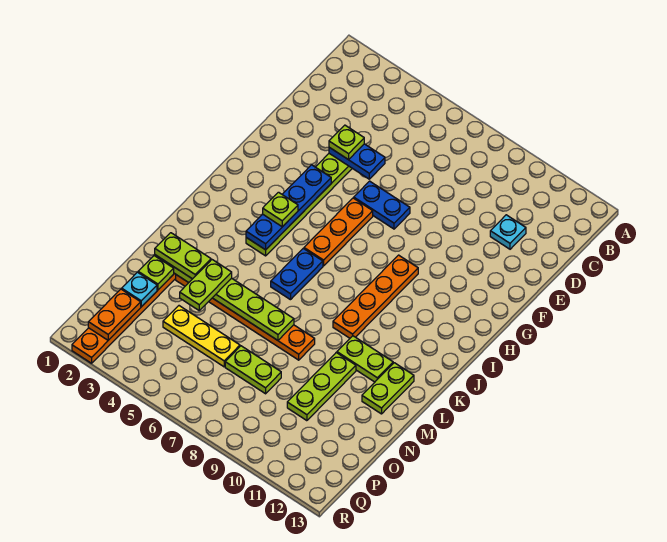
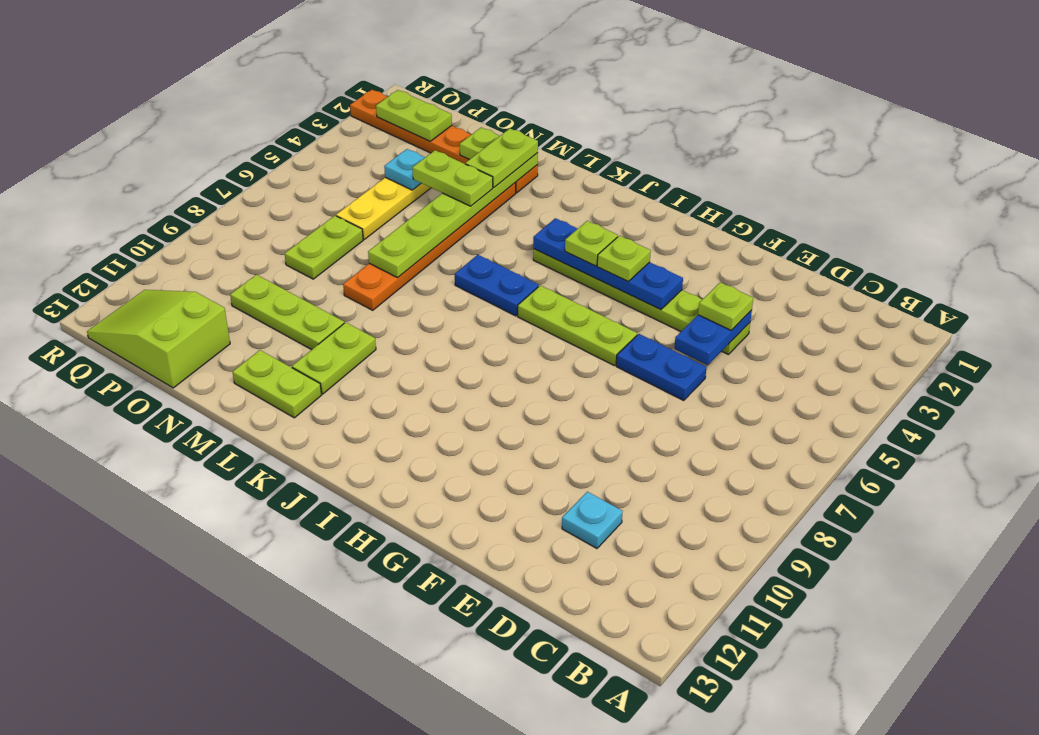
blue 1x2 plate [354,181,410,229] -> blue 1x2 plate turned to [616,334,706,400]
orange 1x3 plate [304,198,373,266] -> lime 1x3 plate [518,285,637,366]
none -> lime 1x1 plate [597,236,651,281]
orange 1x4 plate [333,255,418,338] -> none
cyan 1x1 plate [122,272,157,307] -> cyan 1x1 plate moved to [384,149,425,190]
none -> lime 2x3 slope [87,290,230,388]
orange 1x2 plate [88,289,141,340] -> lime 1x2 plate [376,90,452,141]

